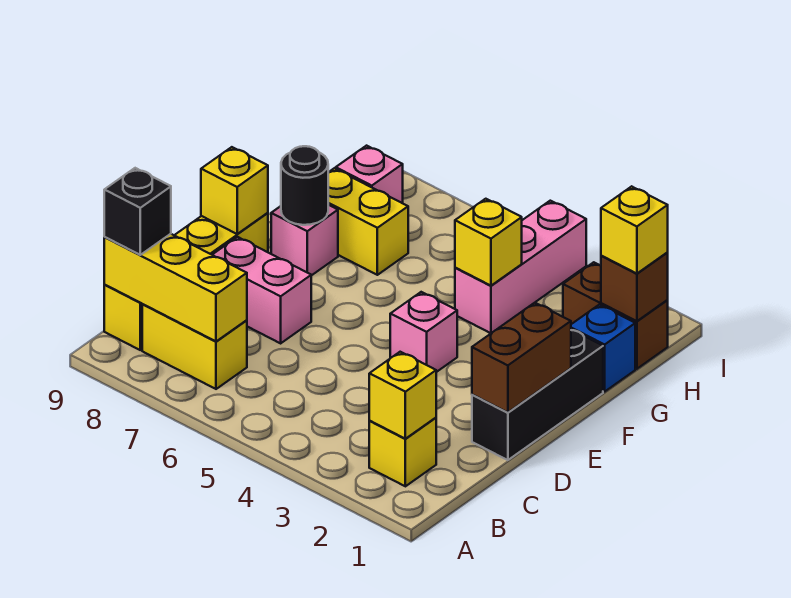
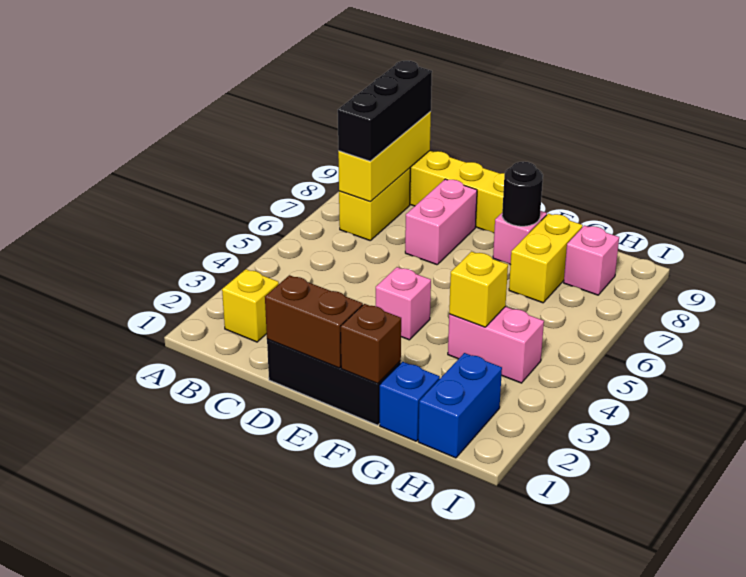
yellow 1x1 brick [369,352,436,439] -> none
black 1x1 brick [104,168,171,255] -> black 1x3 brick [338,61,432,161]
yellow 1x1 brick [201,147,268,234] -> none
pink 1x3 brick [455,201,586,333] -> pink 1x2 brick [448,307,544,383]
brown 1x2 brick [563,262,668,369] -> blue 1x2 brick [418,353,502,458]
brown 1x1 brick [601,253,668,321] -> brown 1x1 brick moved to [341,304,401,384]
yellow 1x1 brick [601,186,668,274] -> none

